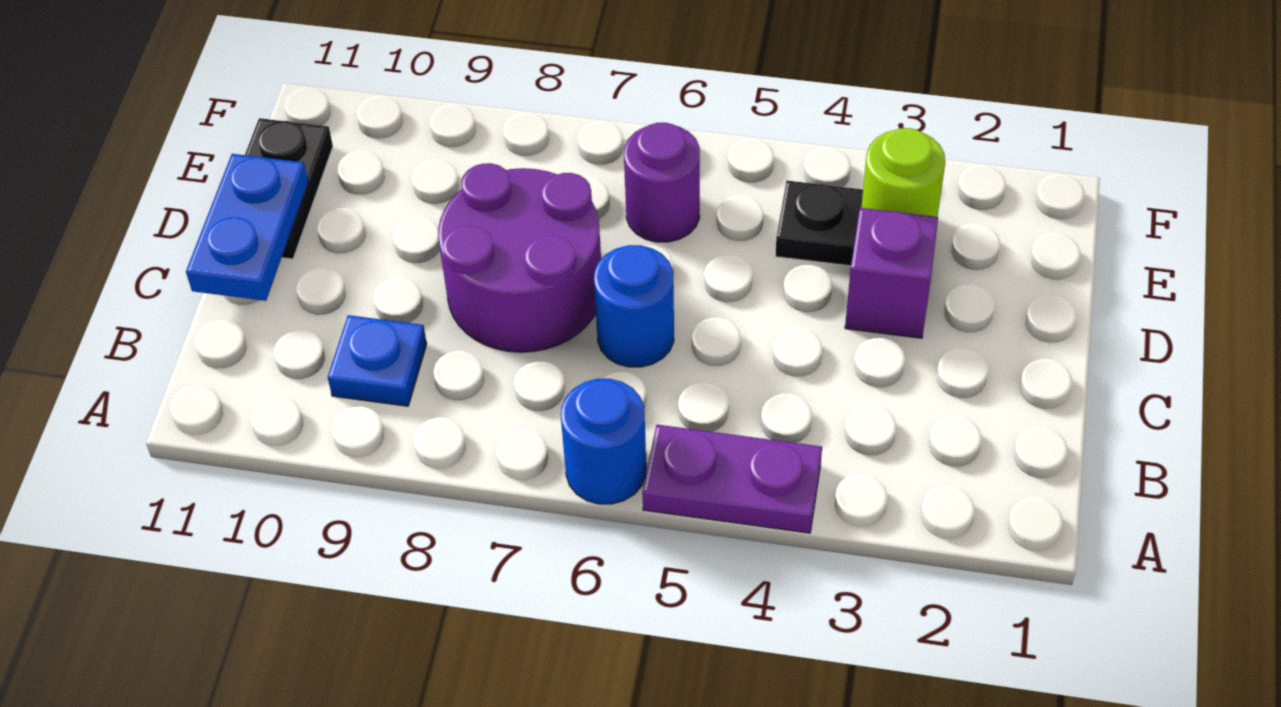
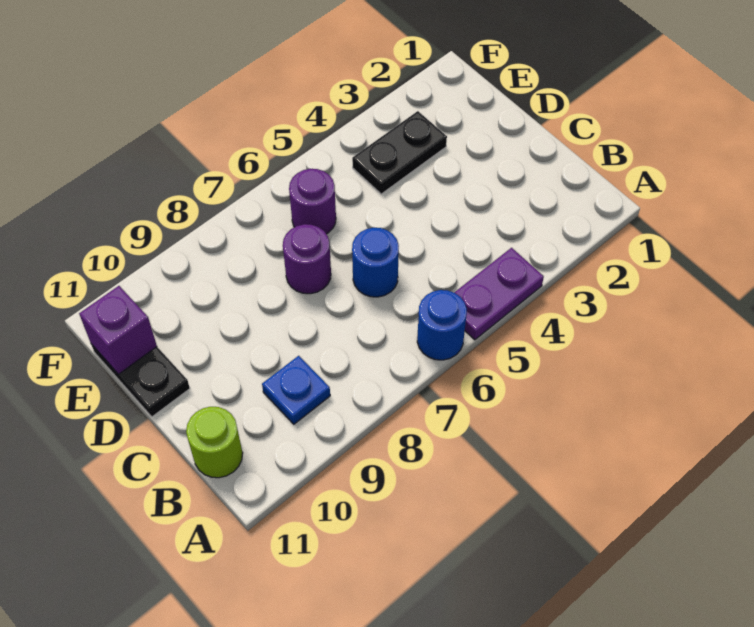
purple 2x2 round brick [438,163,601,352] -> purple 1x1 round brick [283,224,331,294]
blue 1x2 plate [186,154,308,301] -> none
purple 1x1 brick [845,208,938,338] -> purple 1x1 brick moved to [79,286,157,374]
lime 1x1 round brick [861,128,945,217] -> lime 1x1 round brick moved to [186,407,243,478]

